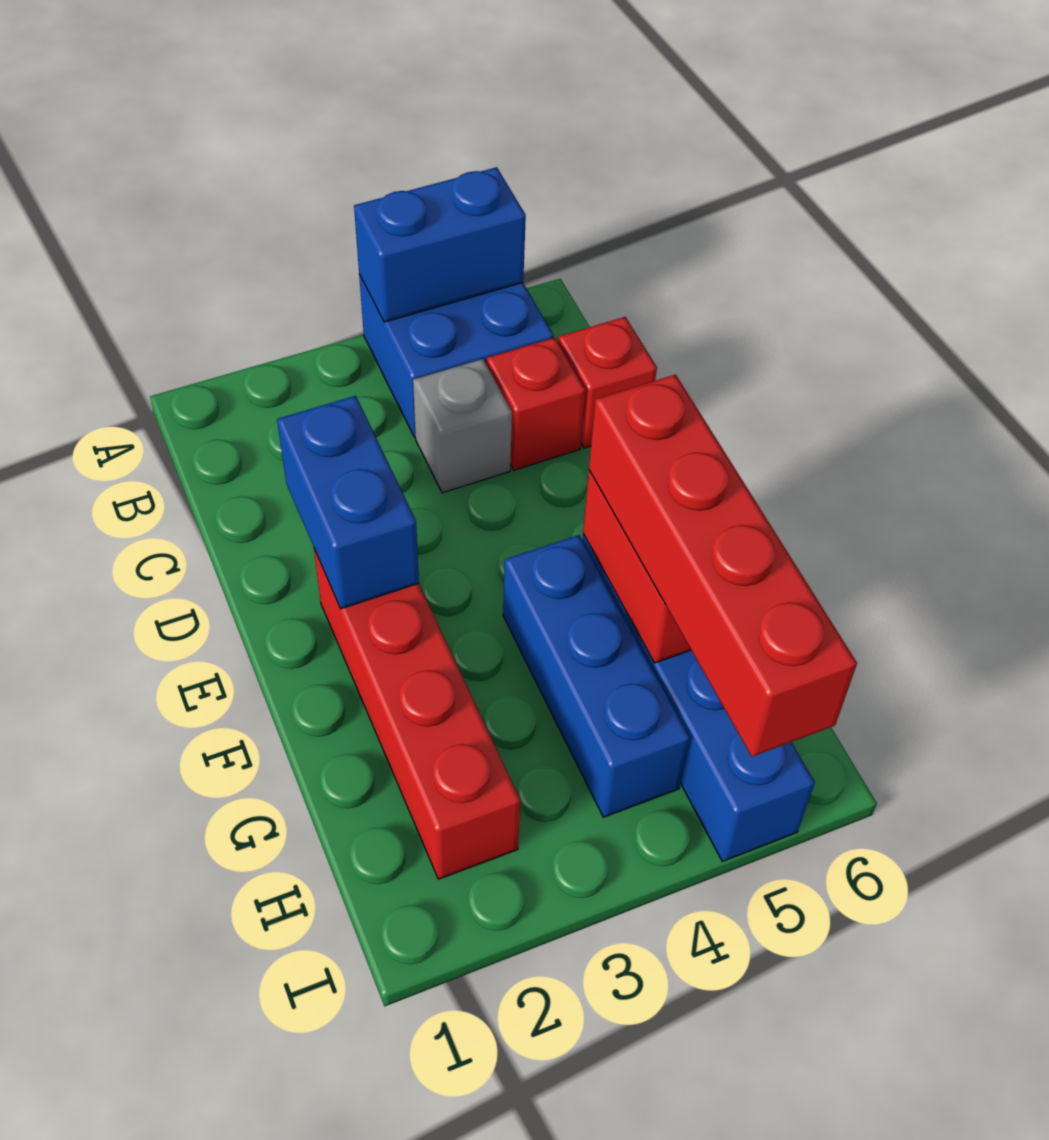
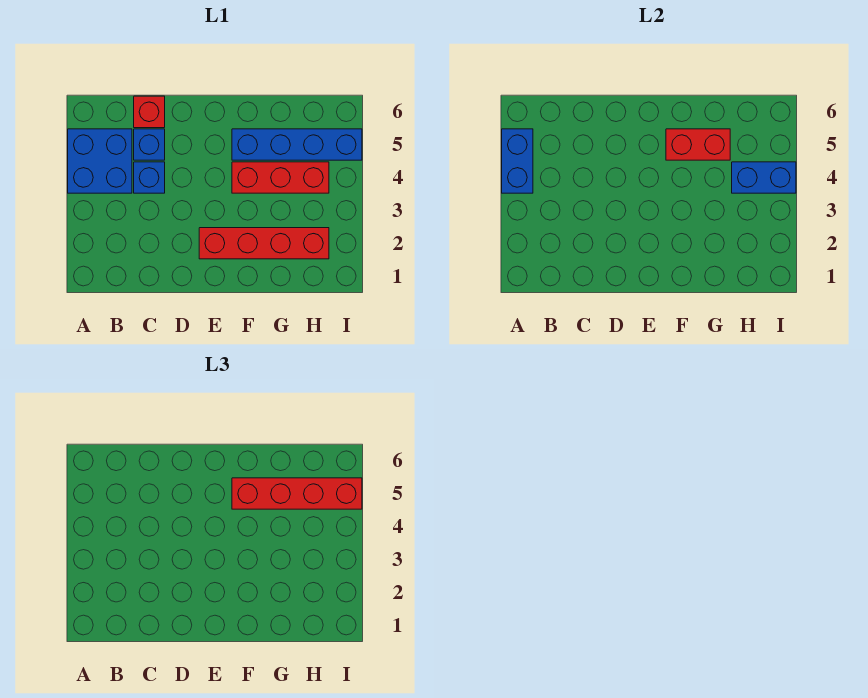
grey 1x1 brick [413,359,512,493] -> blue 1x1 brick [134,162,165,193]
red 1x1 brick [487,338,585,470] -> blue 1x1 brick [134,129,165,160]
blue 1x2 brick [277,396,419,609] -> blue 1x2 brick moved to [732,162,796,193]
blue 1x3 brick [503,535,690,817] -> red 1x3 brick [232,162,329,193]

